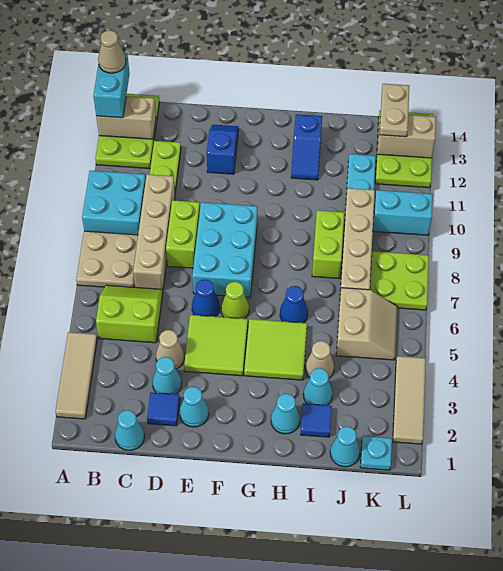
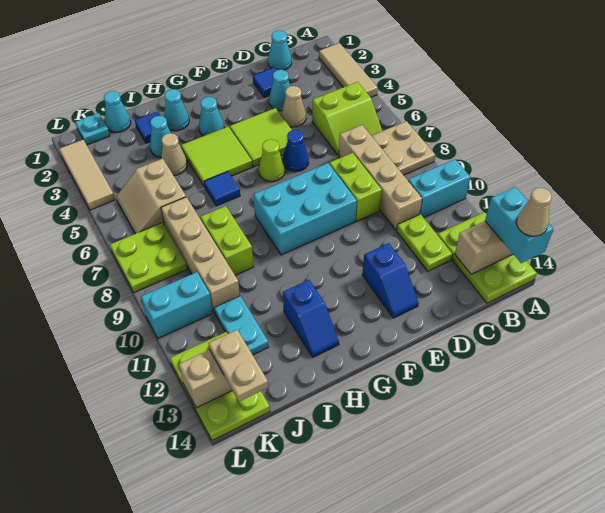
cyan 2x2 brick [82,171,146,235] -> cyan 1x2 brick [408,159,471,218]
cyan 1x1 cone [179,387,209,427] -> cyan 1x1 cone moved to [199,97,224,136]
cyan 2x3 brick [192,202,257,298] -> cyan 2x3 brick turned to [254,163,357,255]
blue 1x1 cone [280,286,308,323] -> blue 1x1 tile [204,172,240,206]
blue 1x2 slope [291,114,322,180] -> blue 1x2 slope turned to [283,280,339,357]

